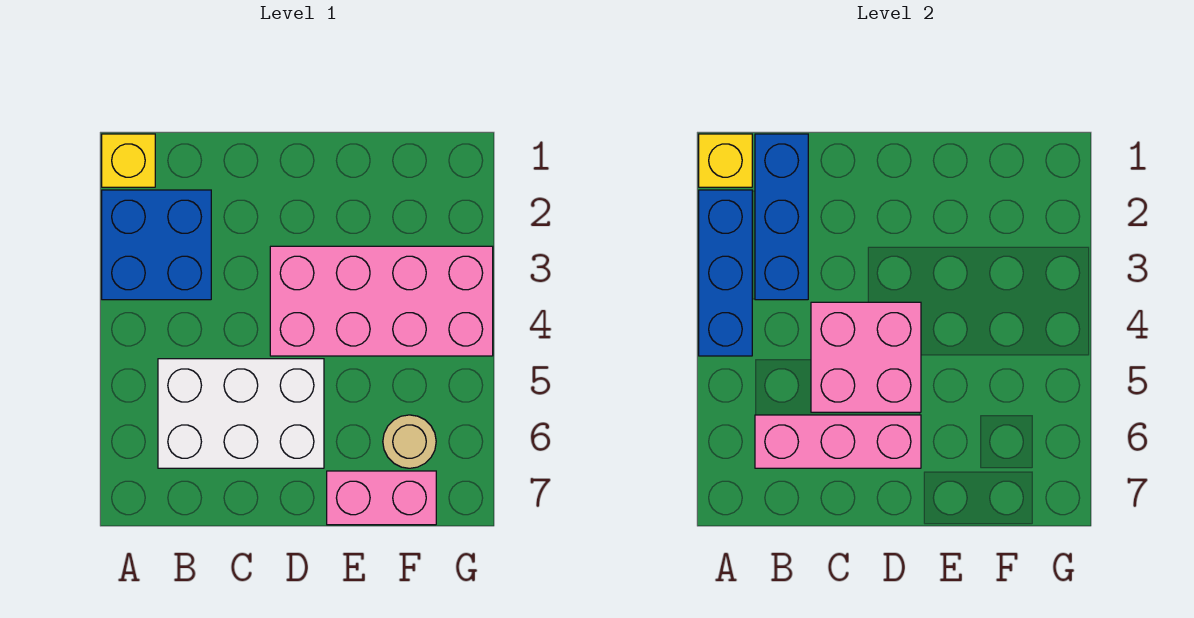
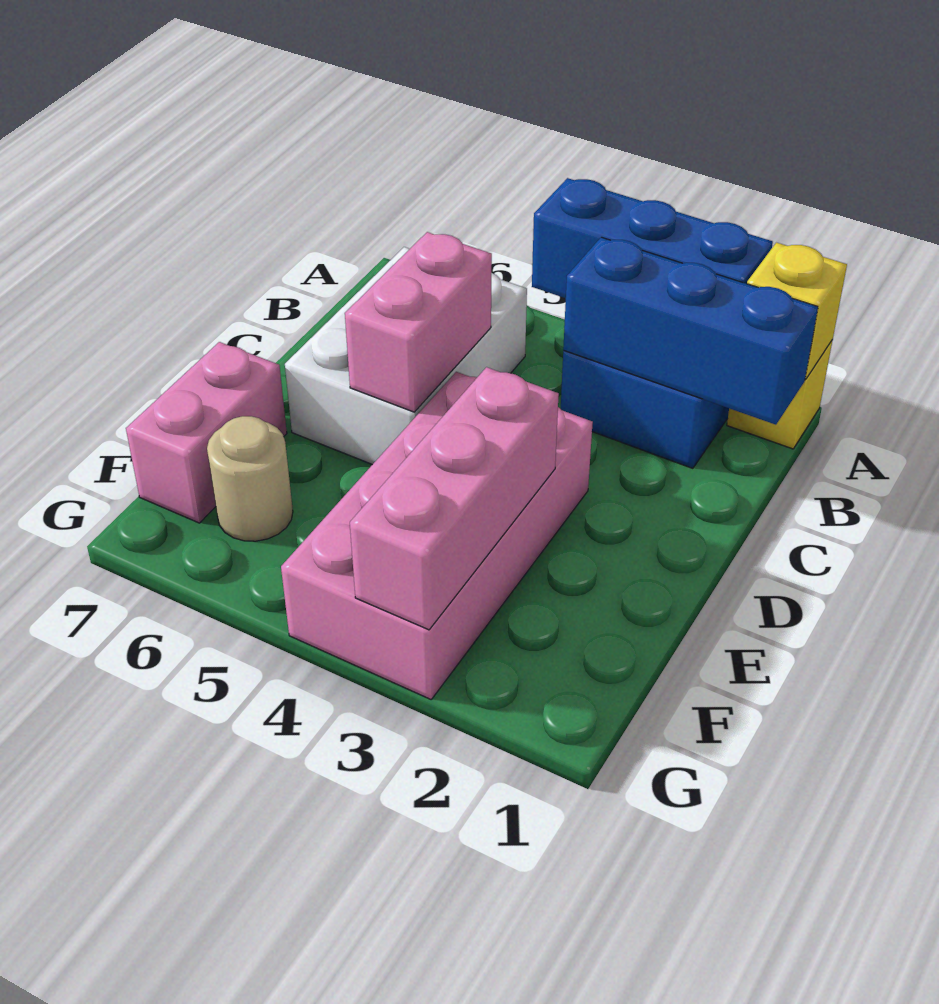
pink 1x3 brick [755,415,921,468] -> pink 1x3 brick moved to [350,367,559,630]
pink 2x2 brick [811,302,921,412] -> pink 1x2 brick [345,232,492,412]

